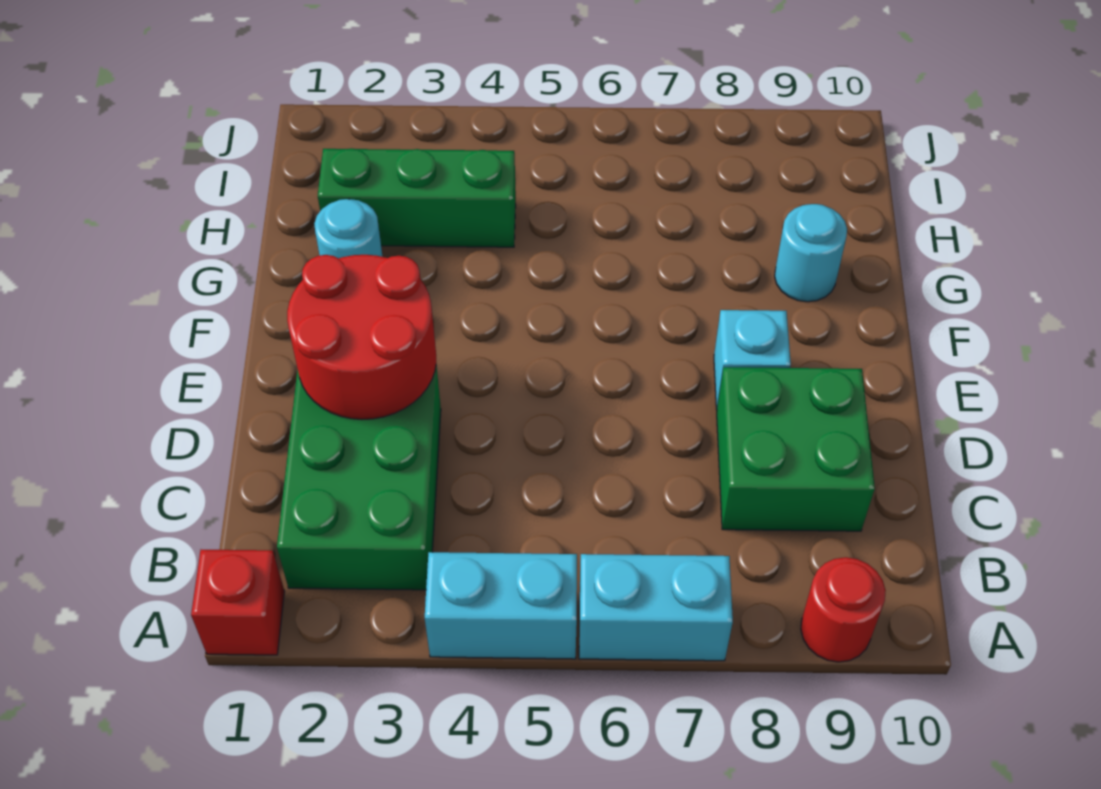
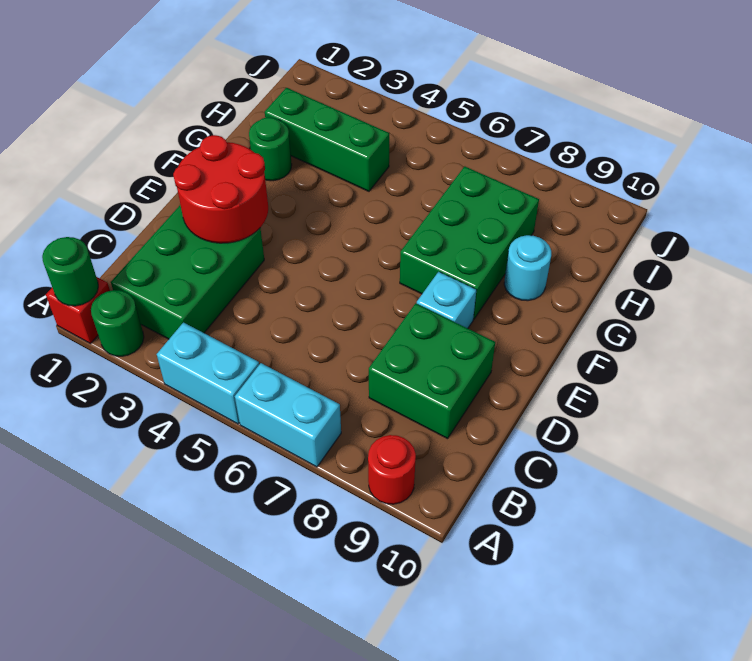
none -> green 1x1 round brick [42,237,98,306]
none -> green 1x1 round brick [91,290,144,356]
none -> green 2x3 brick [400,166,539,319]
cyan 1x1 round brick [314,199,383,258] -> green 1x1 round brick [249,117,292,181]

